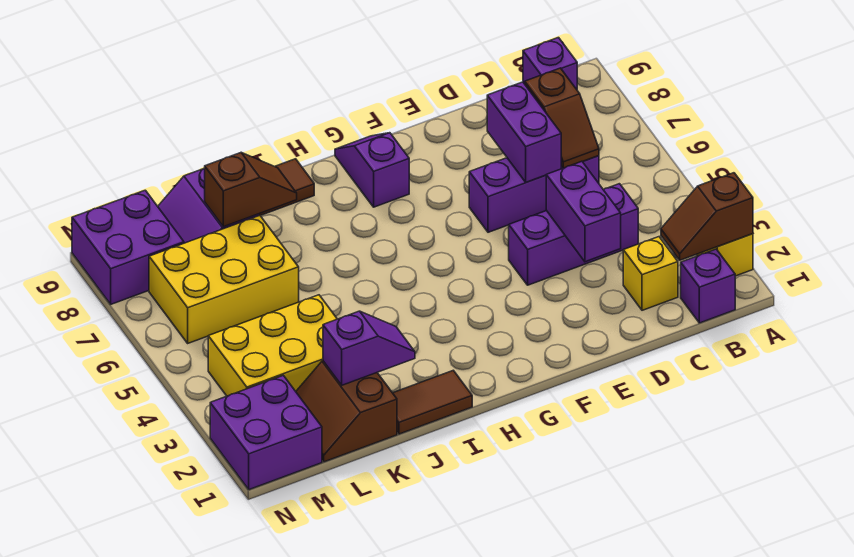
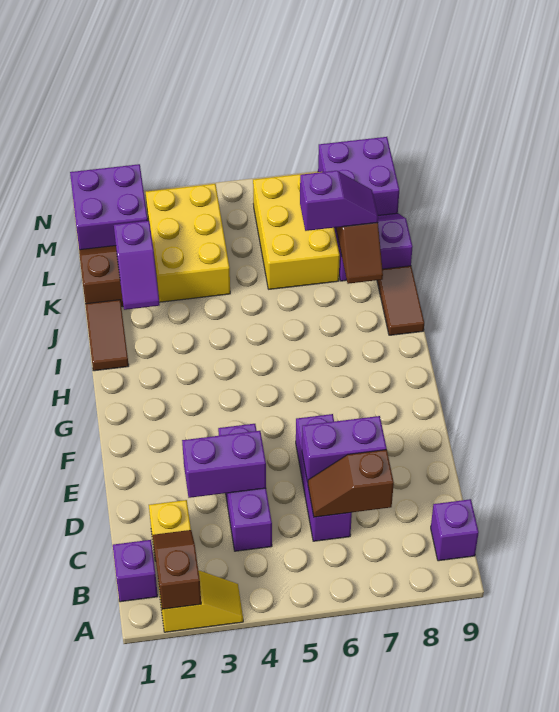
purple 1x2 slope [335,133,409,207] -> purple 1x2 slope moved to [300,171,378,231]

